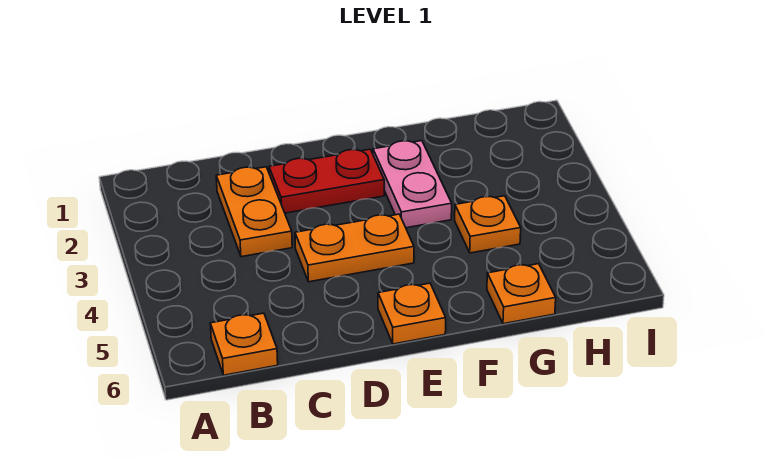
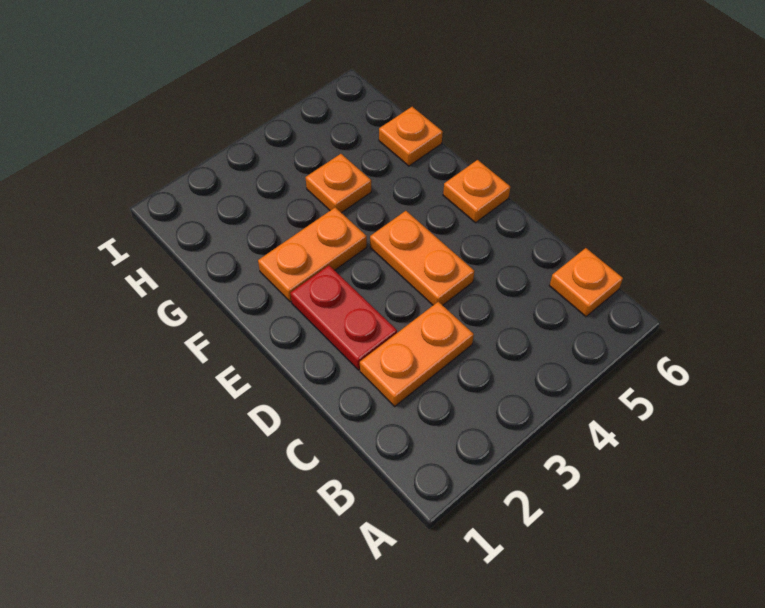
pink 1x2 plate [373,141,452,228] -> orange 1x2 plate [258,207,367,302]

